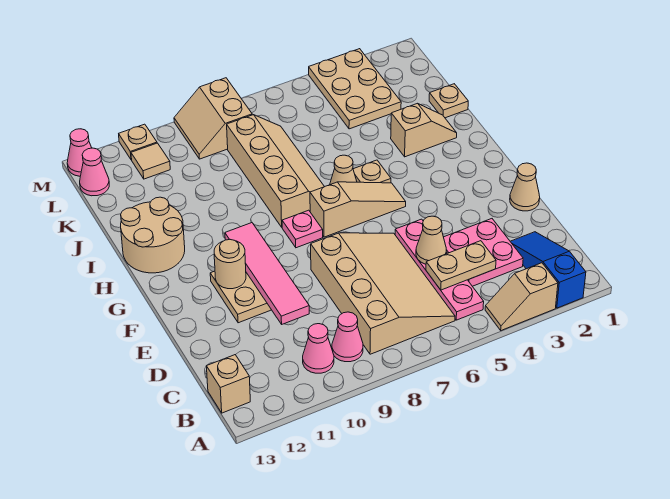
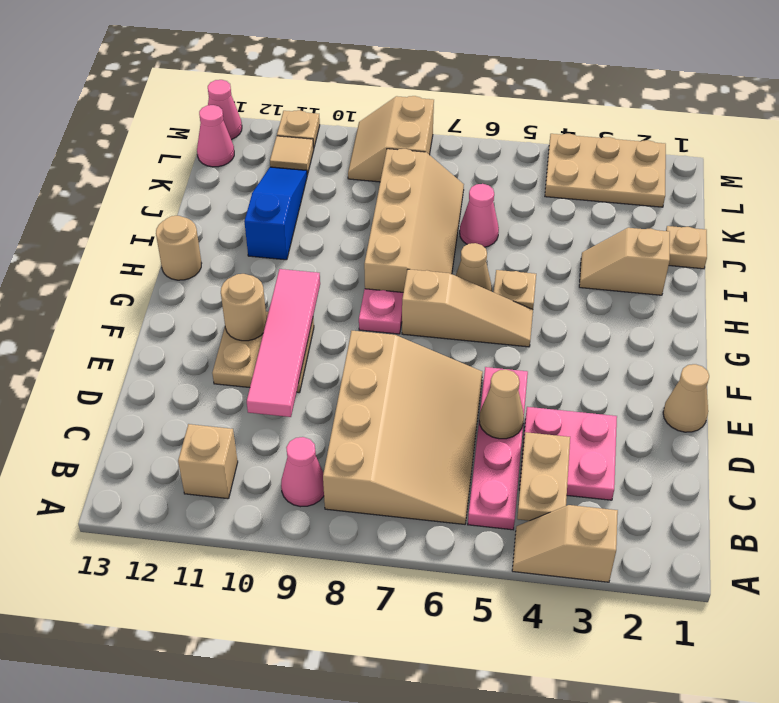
blue 1x3 slope [510,232,586,308] -> blue 1x3 slope moved to [244,167,307,260]
pink 1x1 cone [303,324,334,373] -> pink 1x1 cone moved to [460,184,499,247]
tan 1x1 brick [207,355,250,413] -> tan 1x1 brick moved to [178,424,238,499]
tan 1x2 plate [426,241,496,290] -> tan 1x2 plate turned to [517,432,570,521]
tan 2x2 round brick [121,197,185,273] -> tan 1x1 round brick [156,216,202,280]
tan 1x2 slope [391,103,457,157] -> tan 1x2 slope turned to [579,228,670,295]
tan 2x3 plate [309,49,401,129] -> tan 2x3 plate turned to [545,134,666,207]

